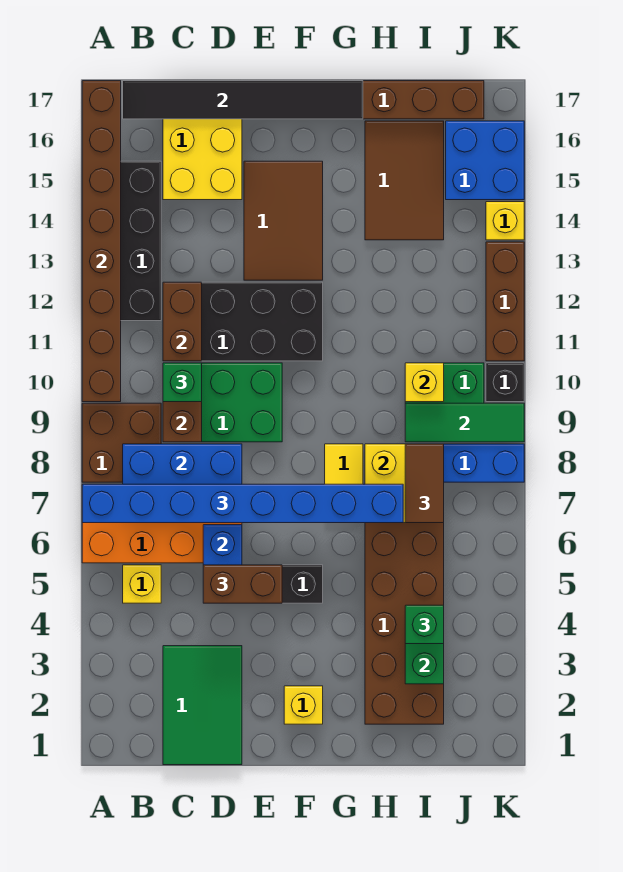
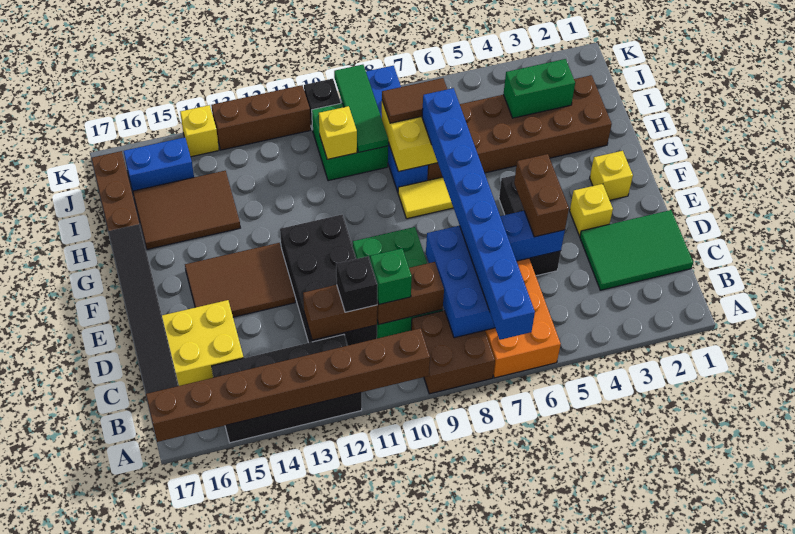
yellow 1x1 brick [123,565,161,603] -> yellow 1x1 brick moved to [570,184,613,236]
none -> black 1x1 brick [336,256,378,312]
green 1x1 brick [405,605,444,644] -> none
blue 2x2 brick [446,121,524,200] -> blue 1x2 brick [124,137,194,191]

